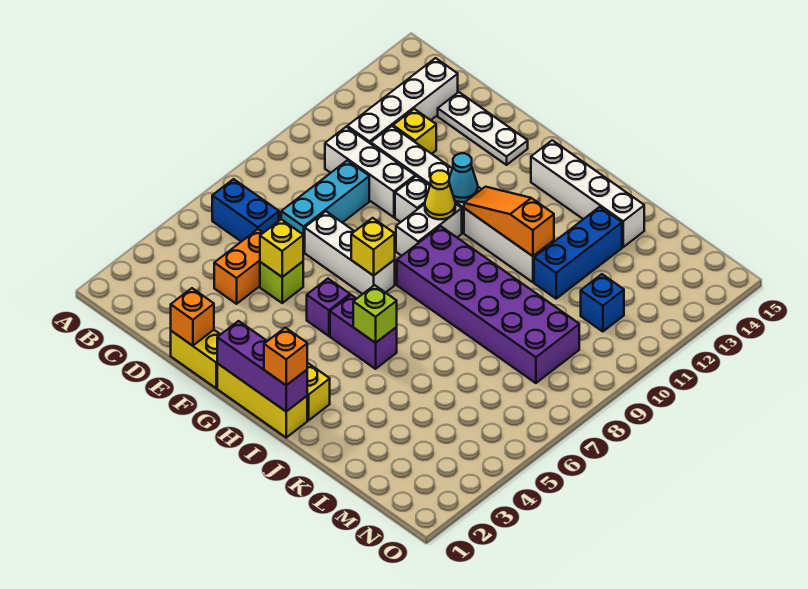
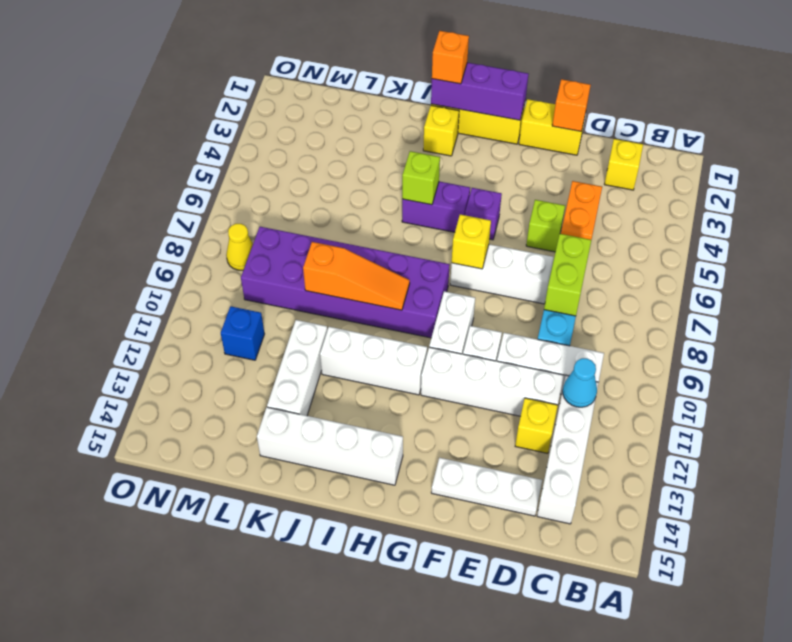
blue 1x2 brick [212,179,279,242] -> none
none -> lime 1x2 brick [544,234,591,316]
yellow 1x1 brick [260,219,303,277] -> yellow 1x1 brick moved to [604,139,643,190]
yellow 1x1 cone [425,171,455,219] -> yellow 1x1 cone moved to [226,224,253,270]
cyan 1x1 cone [449,153,478,202] -> cyan 1x1 cone moved to [563,358,597,407]
orange 1x3 slope [464,187,554,256] -> orange 1x3 slope moved to [303,242,410,310]
blue 1x3 brick [534,207,622,299] -> white 1x3 brick [267,320,327,416]

